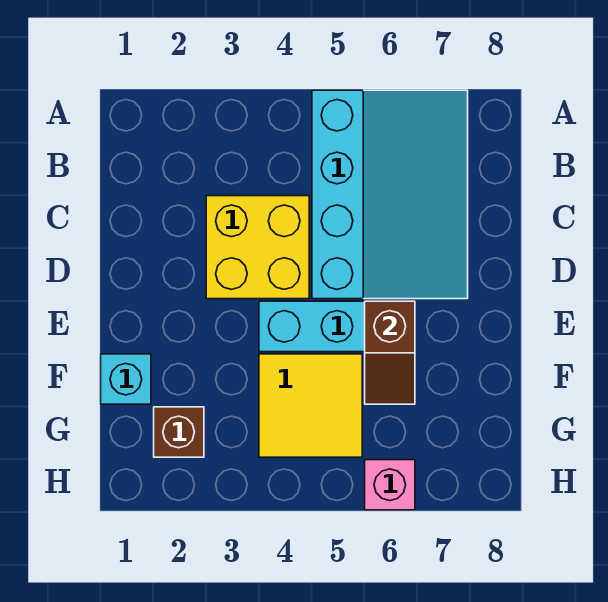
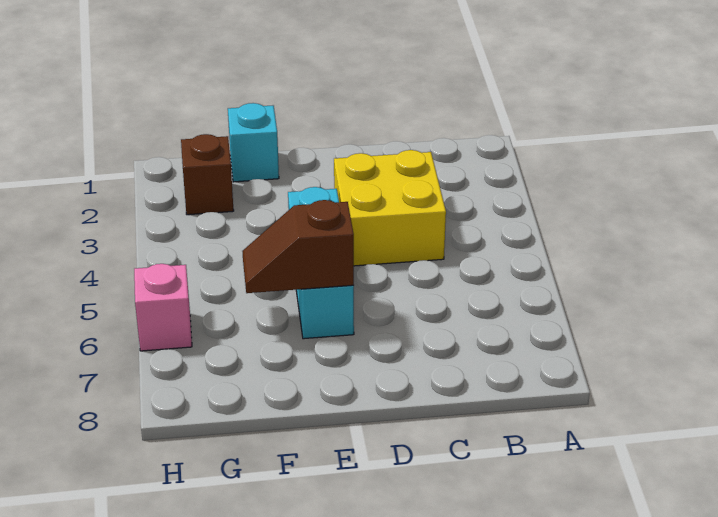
cyan 3x4 slope [312,90,468,299] -> none
yellow 2x2 tile [259,354,362,457] -> none

